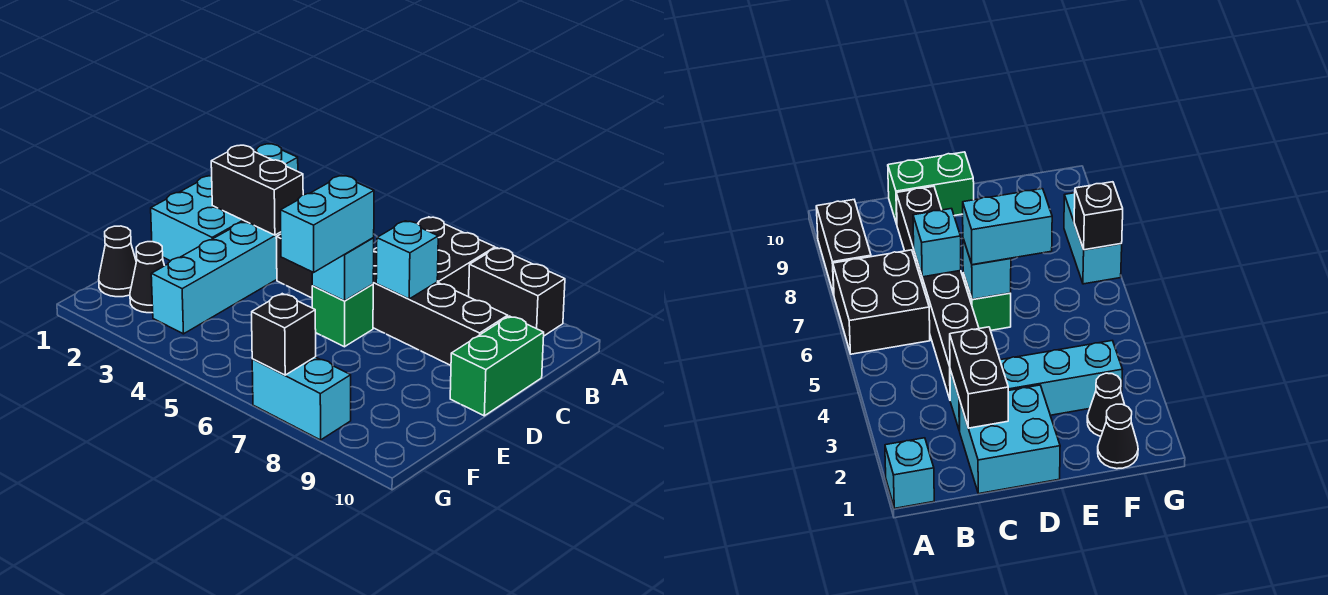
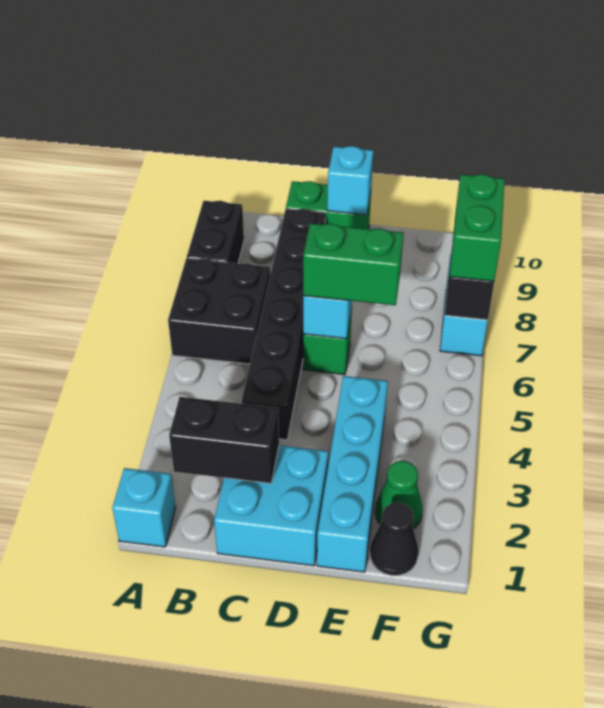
black 1x2 brick [211,145,303,235] -> black 1x2 brick turned to [169,397,279,483]
cyan 1x4 brick [151,221,281,334] -> cyan 1x4 brick turned to [317,376,388,572]
cyan 1x1 brick [376,221,438,299] -> cyan 1x1 brick moved to [327,146,373,215]
cyan 1x2 brick [281,176,374,272] -> green 1x2 brick [303,223,404,305]
black 1x1 cone [130,242,164,313] -> green 1x1 cone [375,461,422,529]
none -> green 1x2 brick [449,174,505,281]

